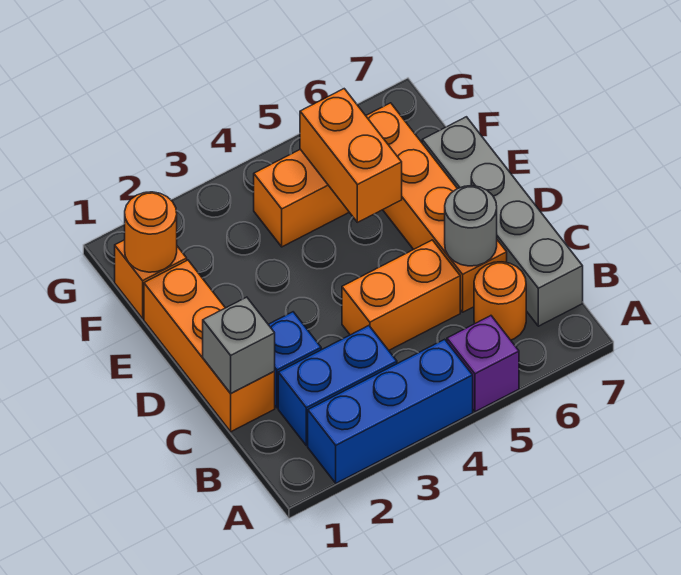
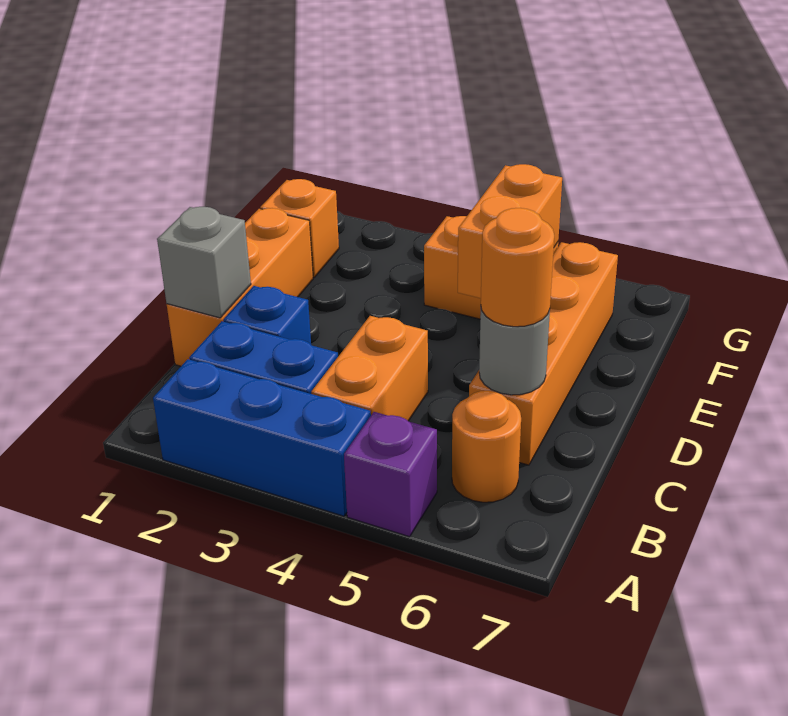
grey 1x4 brick [422,117,583,326] -> none
orange 1x2 brick [342,240,460,350] -> orange 1x2 brick turned to [311,316,428,421]
orange 1x1 round brick [125,192,177,272] -> orange 1x1 round brick moved to [481,208,554,327]

